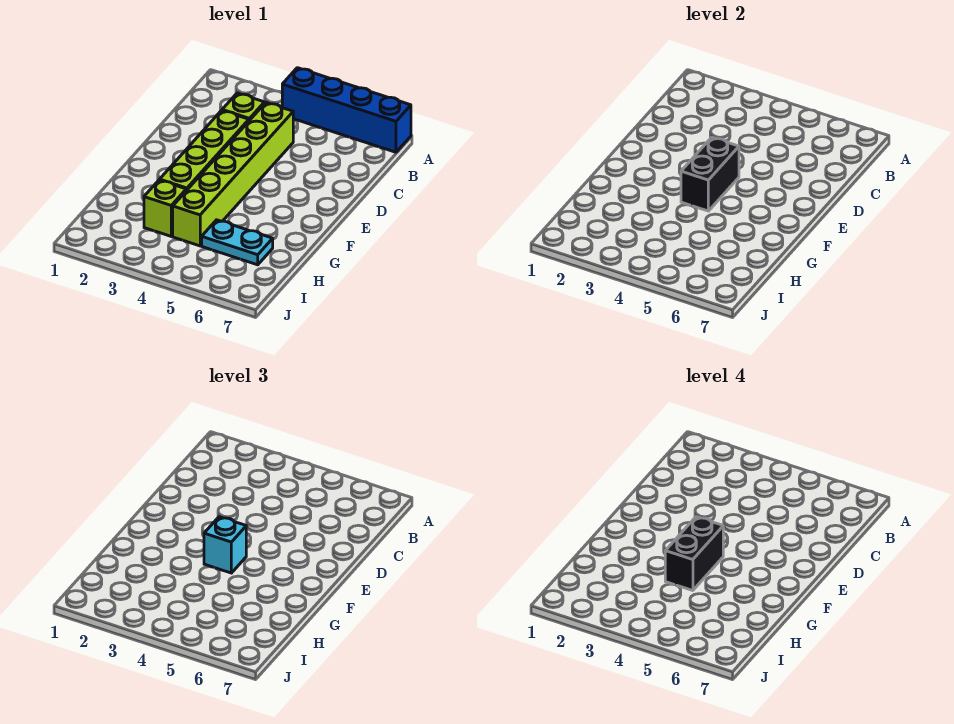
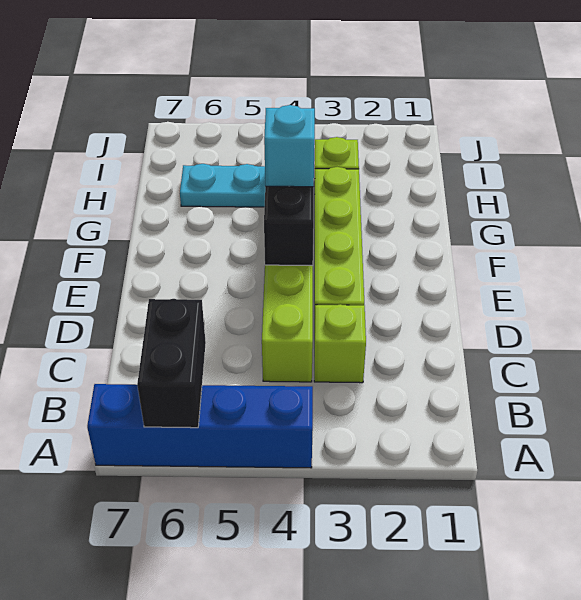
black 1x2 brick [665,517,723,591] -> black 1x2 brick moved to [137,299,206,428]

